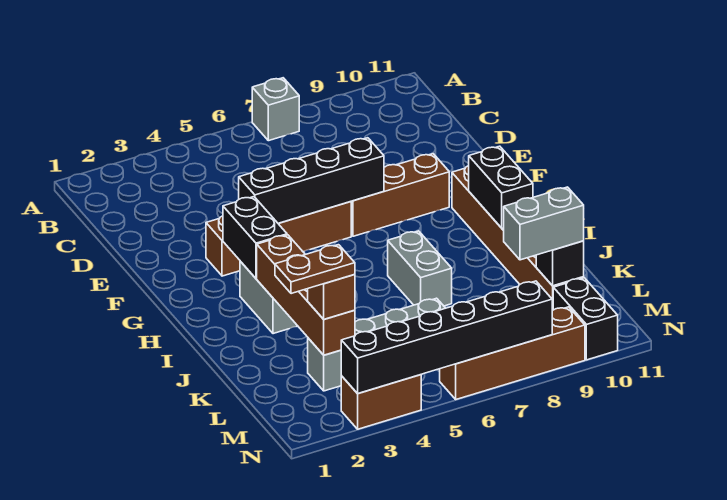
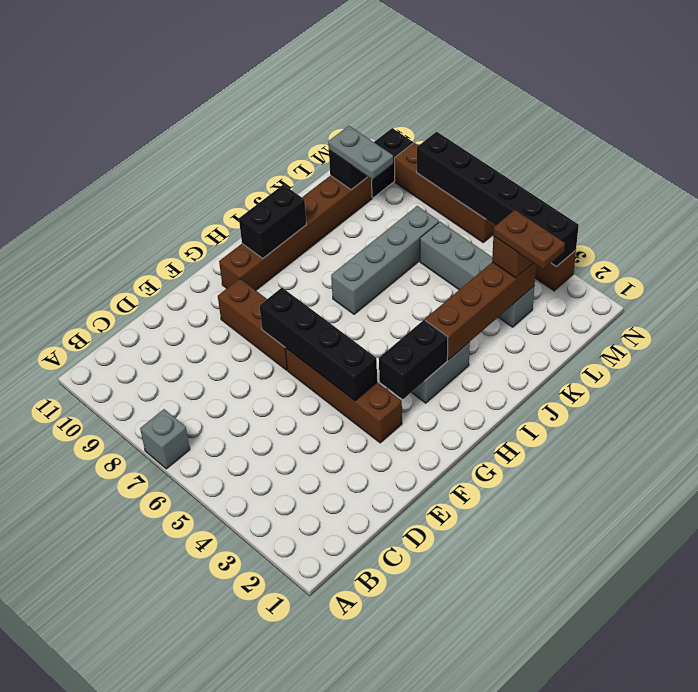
grey 1x2 brick [388,231,452,306] -> grey 1x4 brick [331,206,439,314]
grey 1x2 brick [504,187,584,260] -> grey 1x2 plate [328,126,393,180]

